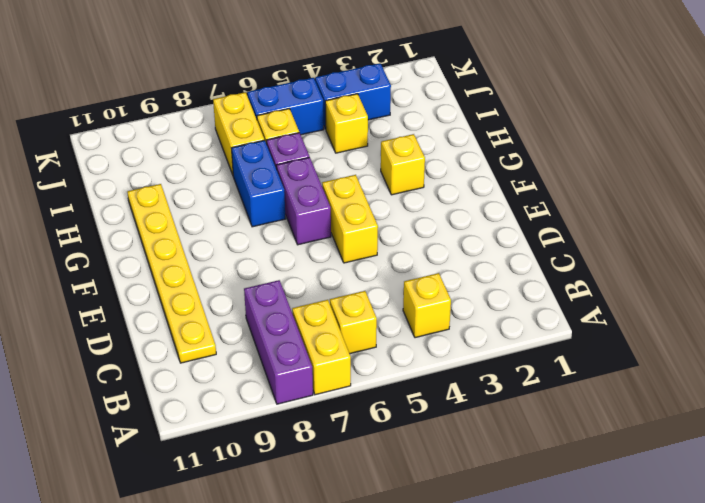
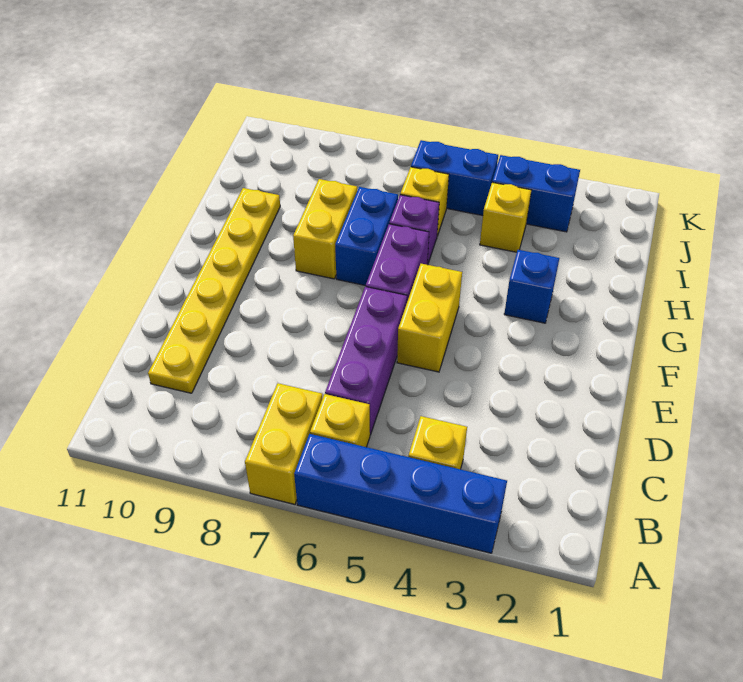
none -> blue 1x4 brick [294,434,507,553]
purple 1x3 brick [244,280,313,404] -> purple 1x3 brick moved to [325,287,407,435]
yellow 1x1 brick [381,134,425,195] -> blue 1x1 brick [504,250,559,323]
yellow 1x2 brick [213,92,264,175] -> yellow 1x2 brick moved to [293,179,357,279]

